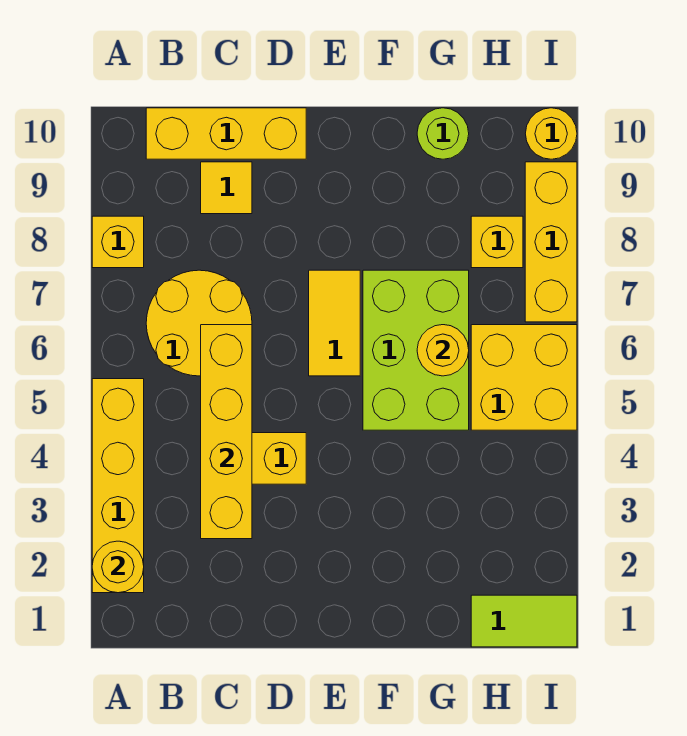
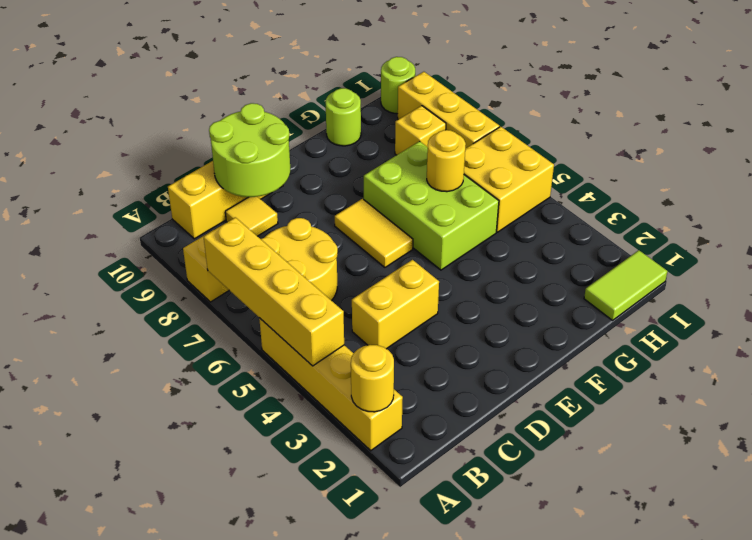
yellow 1x4 brick [201,325,252,539] -> yellow 1x4 brick moved to [203,217,344,366]
none -> lime 2x2 round brick [209,103,290,197]
yellow 1x1 round brick [525,108,577,159] -> lime 1x1 round brick [381,57,415,114]

